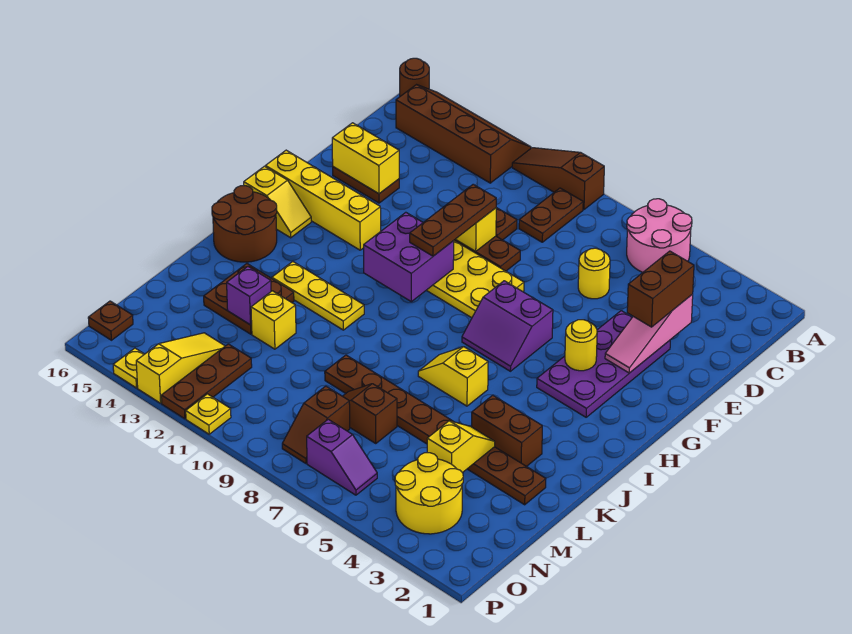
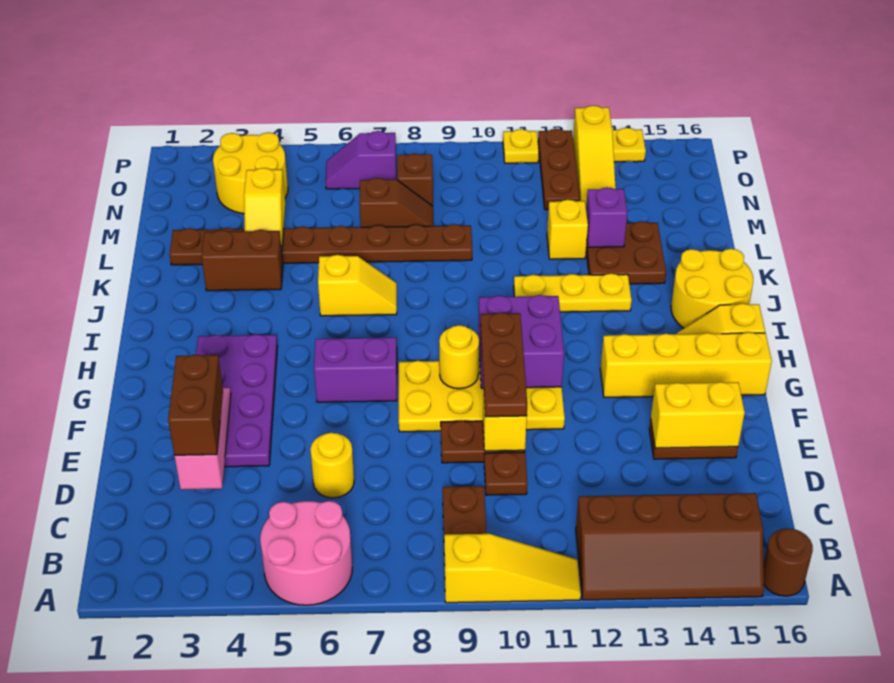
brown 1x3 slope [512,148,604,210] -> yellow 1x3 slope [444,534,581,603]
yellow 1x1 round brick [565,320,597,371] -> yellow 1x1 round brick moved to [439,325,479,389]
brown 2x2 round brick [212,186,277,262] -> yellow 2x2 round brick [671,249,753,328]
brown 1x1 plate [88,301,133,340] -> none

